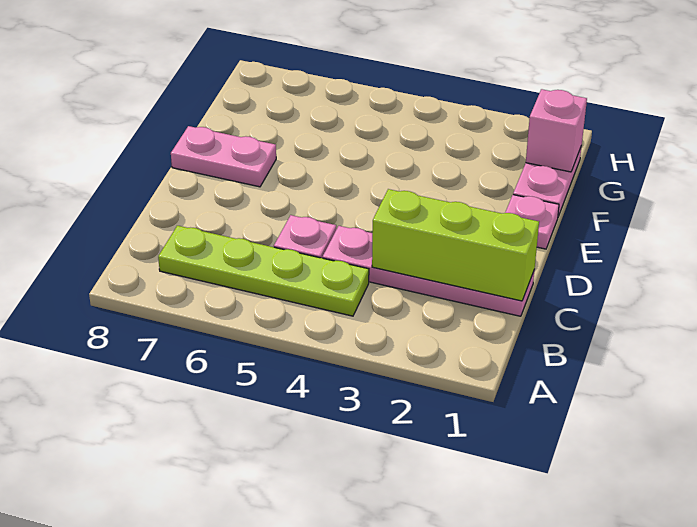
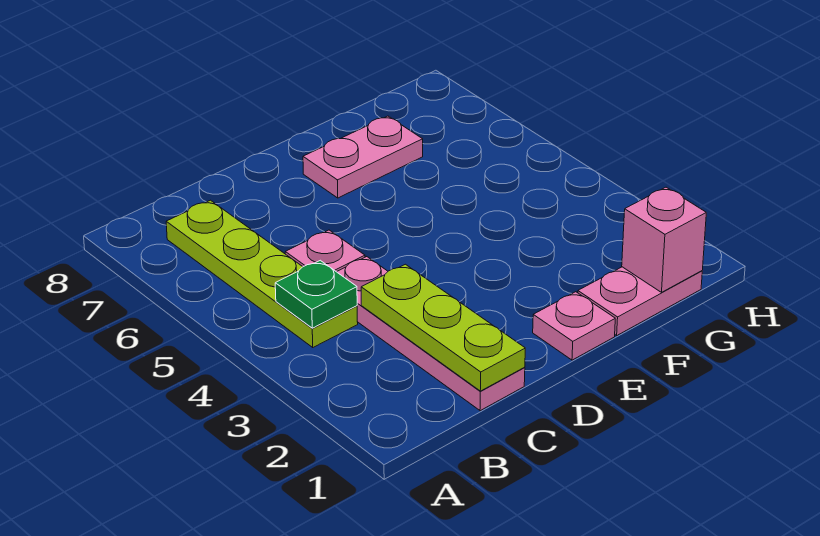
none -> green 1x1 plate [275,260,357,328]
lime 1x3 brick [372,189,539,301] -> lime 1x3 plate [361,264,525,391]
pink 1x2 plate [171,126,276,187] -> pink 1x2 plate turned to [303,116,423,198]

